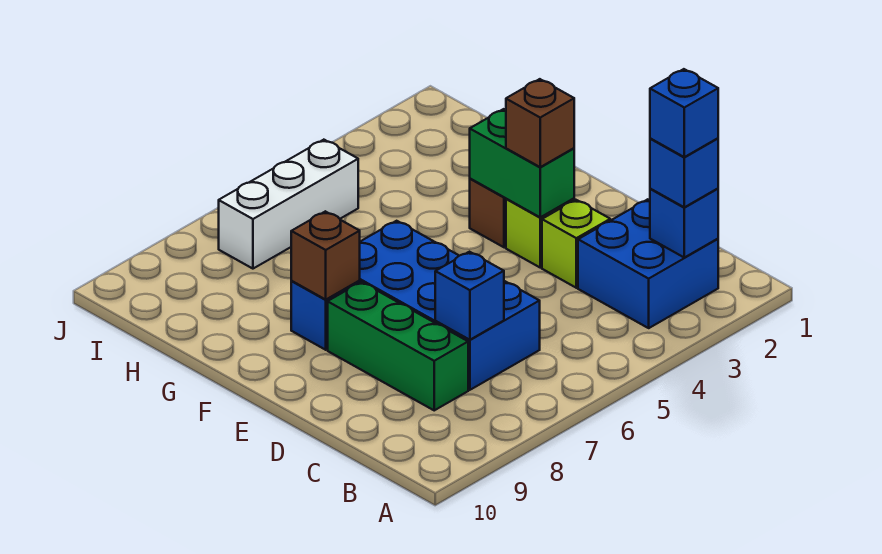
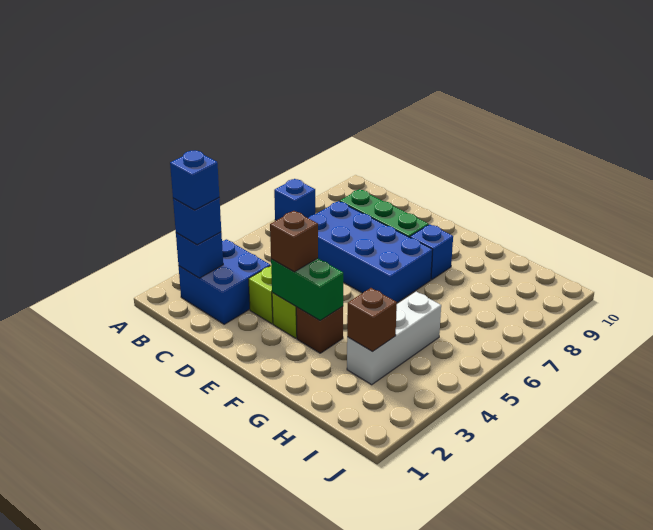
blue 1x1 brick [435,252,504,340] -> blue 1x1 brick moved to [274,179,315,220]
brown 1x1 brick [291,211,360,299] -> brown 1x1 brick moved to [347,288,397,352]
white 1x3 brick [219,140,358,269] -> white 1x3 brick moved to [347,292,441,385]

